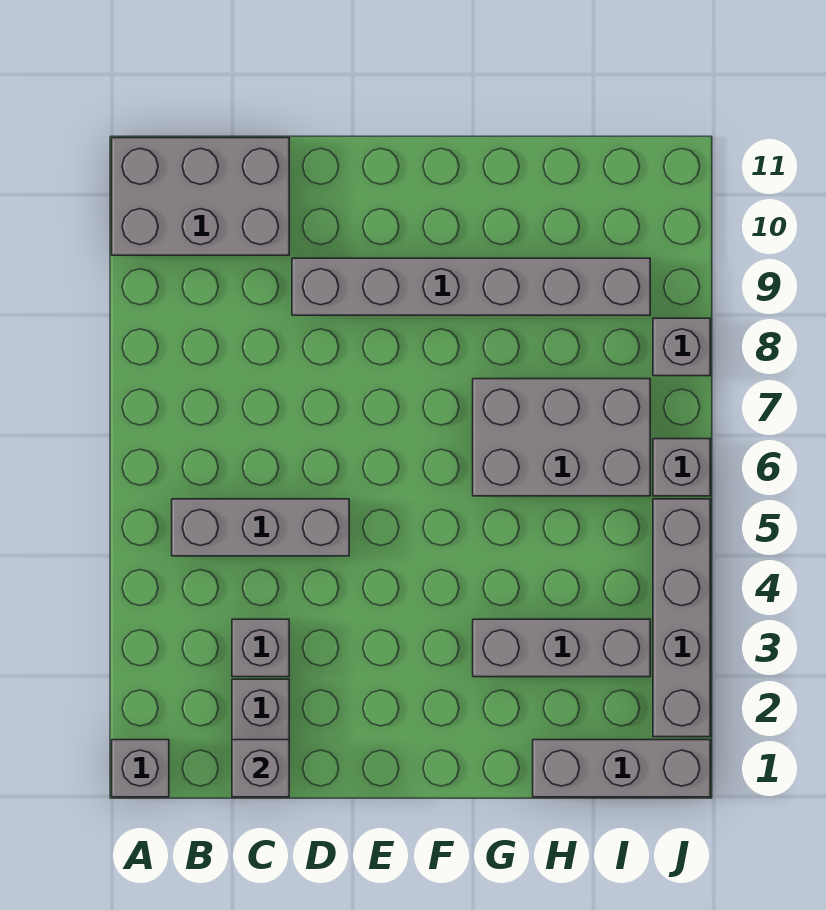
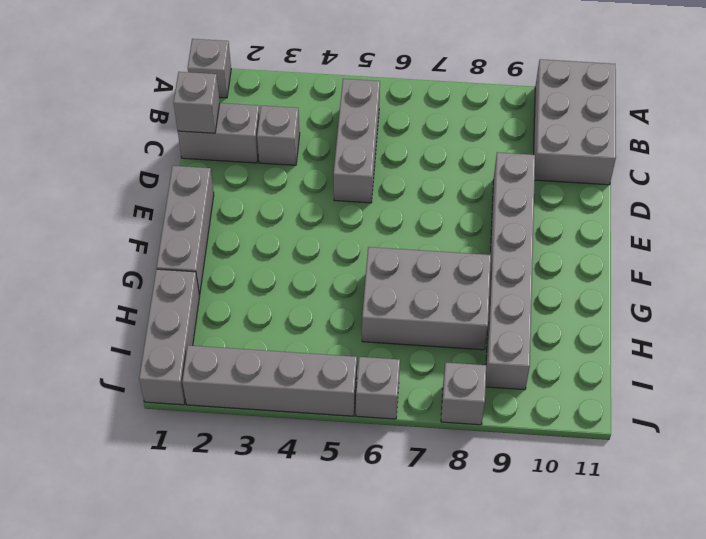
grey 1x3 brick [473,619,650,677] -> grey 1x3 brick moved to [157,166,214,295]
grey 2x3 brick [473,379,650,496] -> grey 2x3 brick turned to [362,247,491,350]

